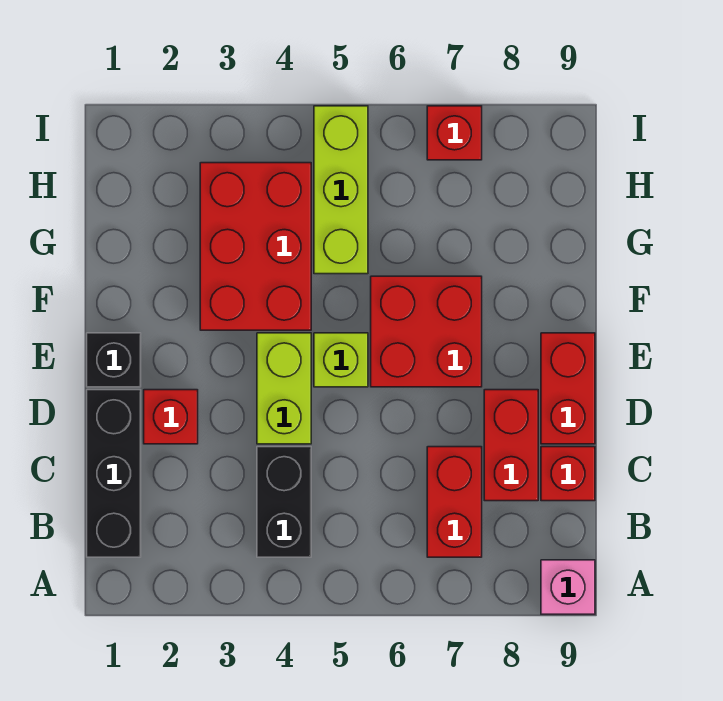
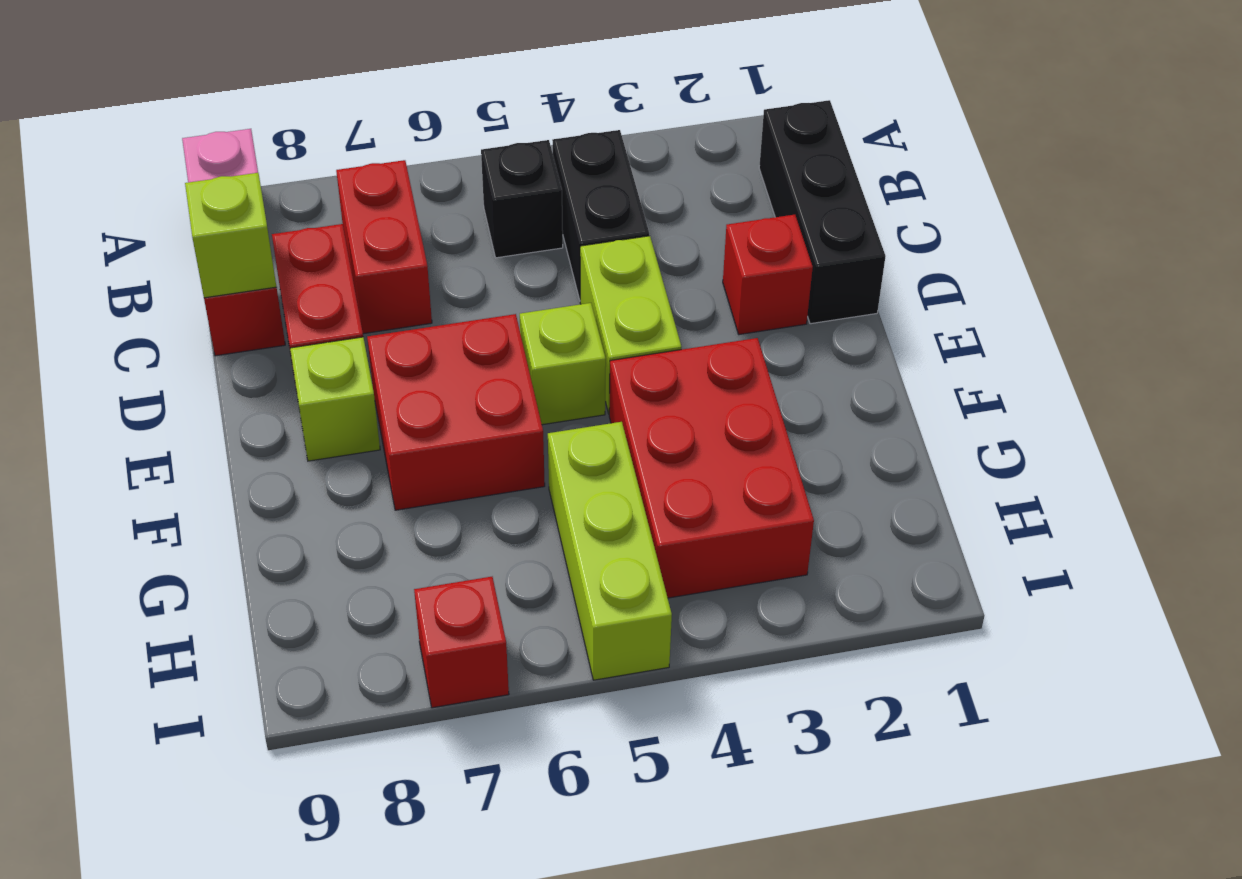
none -> lime 1x1 brick [185,173,276,298]
red 1x2 brick [541,333,595,444] -> none
black 1x1 brick [87,333,141,387] -> black 1x1 brick moved to [481,140,563,258]
none -> lime 1x1 brick [290,337,380,461]

